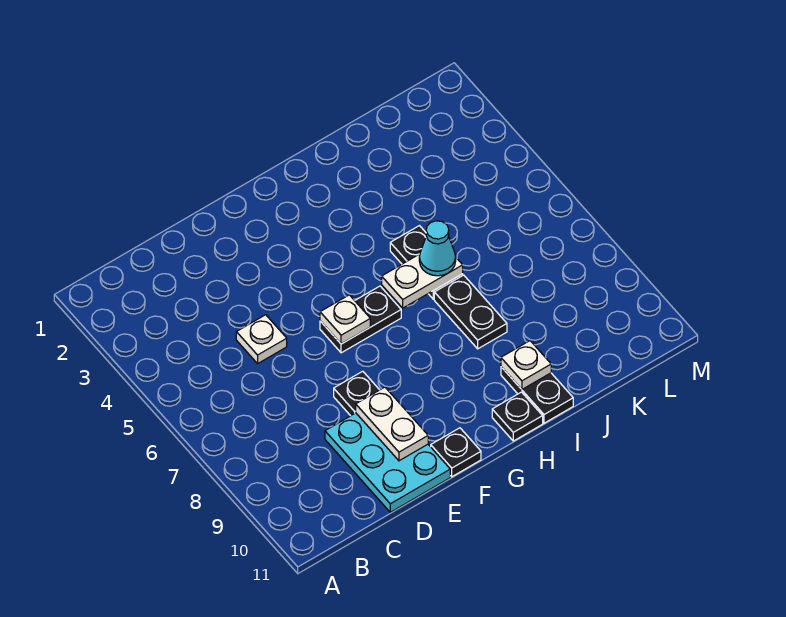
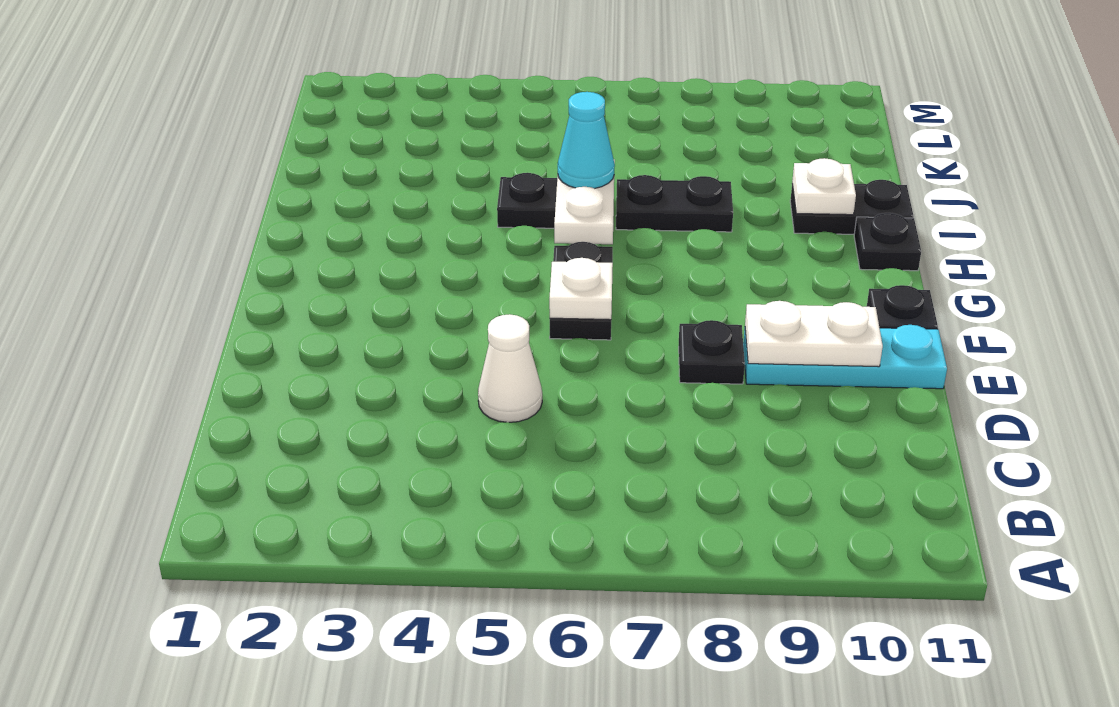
white 1x1 plate [236,315,287,364] -> white 1x1 cone [478,314,542,422]
cyan 2x3 plate [325,413,450,512] -> cyan 1x3 plate [743,325,947,389]

